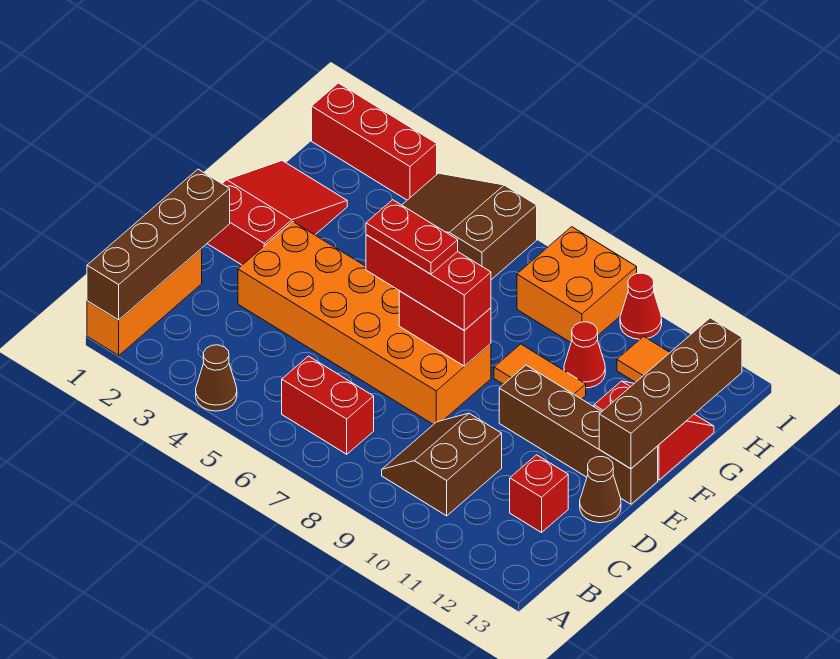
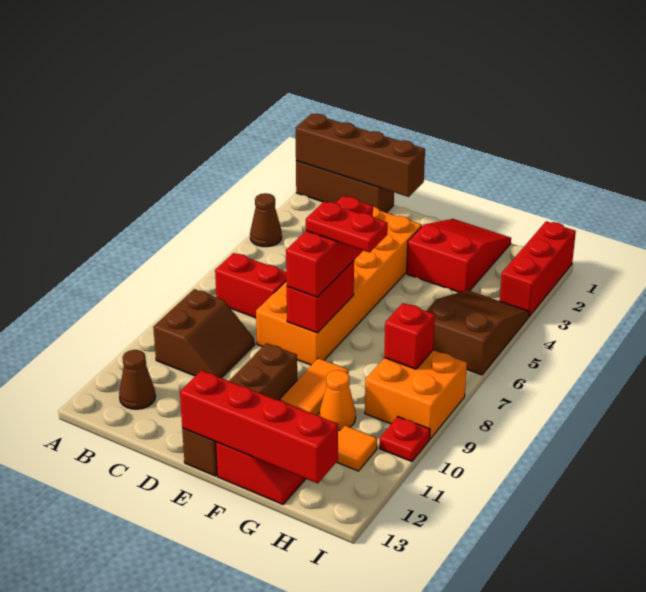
orange 1x3 brick [87,249,202,355] -> brown 1x3 brick [296,161,394,213]
red 1x2 brick [282,356,374,454] -> red 1x2 brick turned to [215,253,286,318]
brown 2x2 slope [382,413,502,516] -> brown 2x2 slope turned to [153,289,255,378]
red 1x1 brick [510,455,568,533] -> red 1x1 brick moved to [384,303,435,369]
brown 1x1 cone [580,457,621,523] -> brown 1x1 cone moved to [119,350,155,409]
red 2x3 slope [207,161,347,265] -> red 2x3 slope turned to [407,219,511,292]
red 1x2 plate [366,200,458,274] -> red 1x2 plate turned to [306,202,388,252]
brown 1x4 brick [599,318,742,469] -> red 1x4 brick [180,370,338,484]
red 1x1 cone [564,322,605,388] -> orange 1x1 cone [320,370,356,430]
red 1x1 cone [620,273,662,339] -> red 1x1 plate [379,417,430,462]

